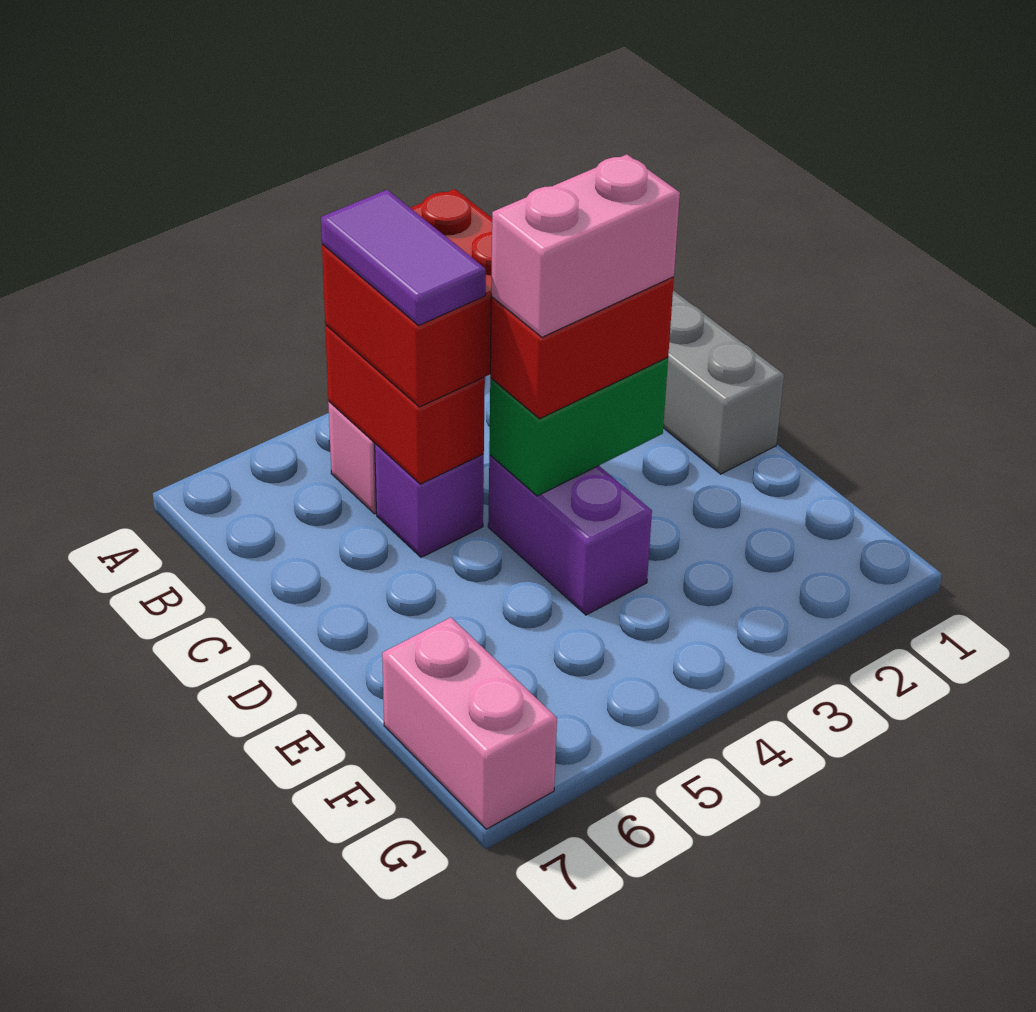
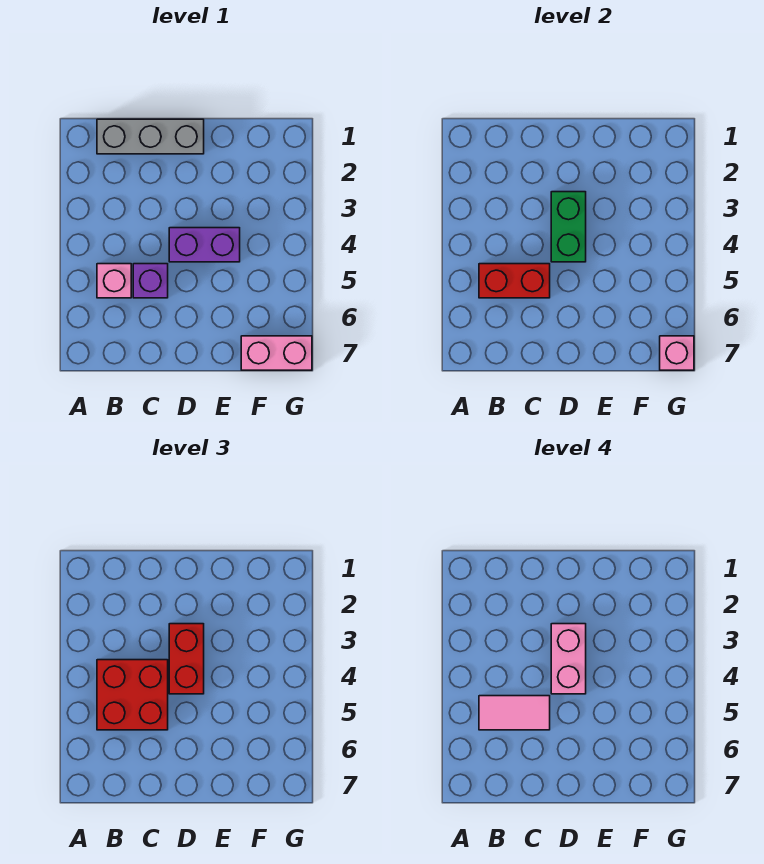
purple 1x2 tile [321,190,486,325] -> pink 1x2 tile [479,696,550,730]
none -> pink 1x1 brick [660,336,694,370]

